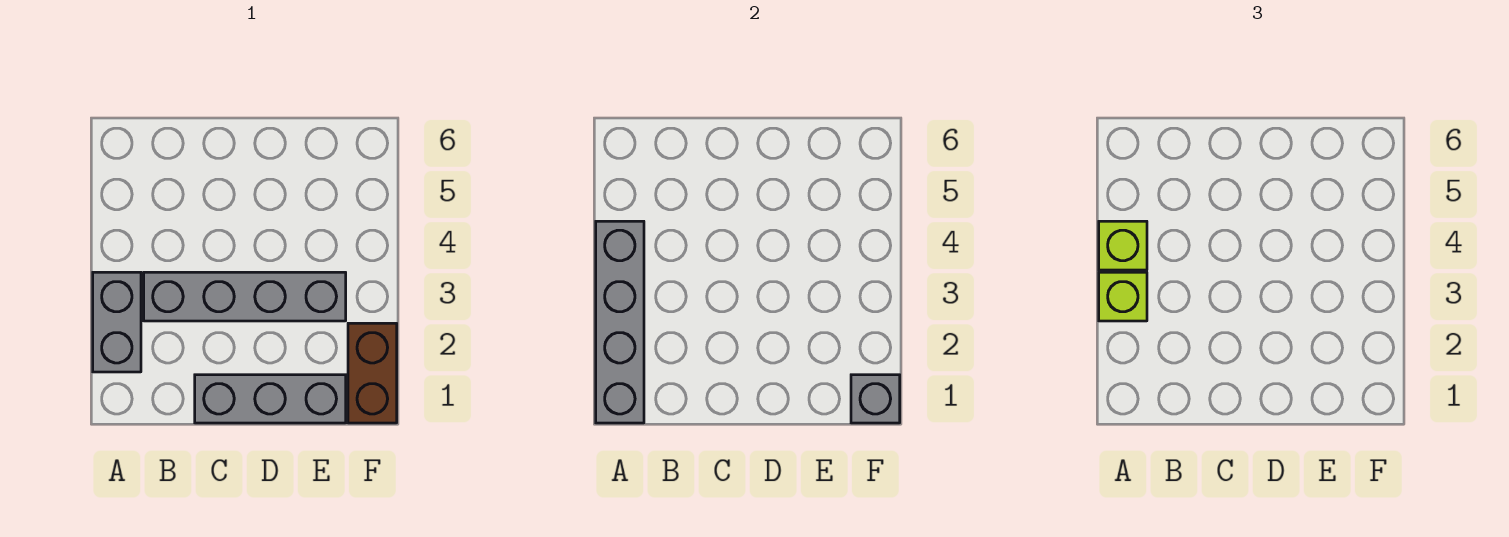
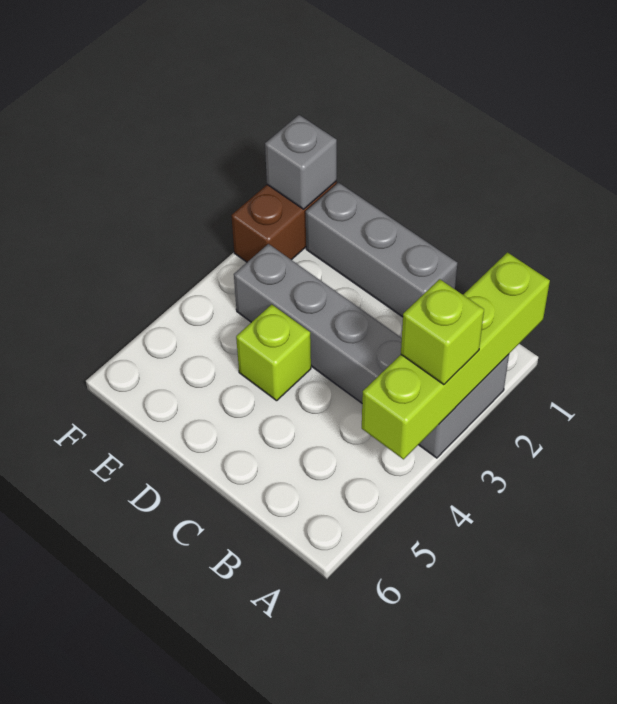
grey 1x4 brick [596,221,644,423] -> lime 1x4 brick [362,252,550,459]
lime 1x1 brick [1099,221,1147,270] -> lime 1x1 brick moved to [236,304,311,401]

